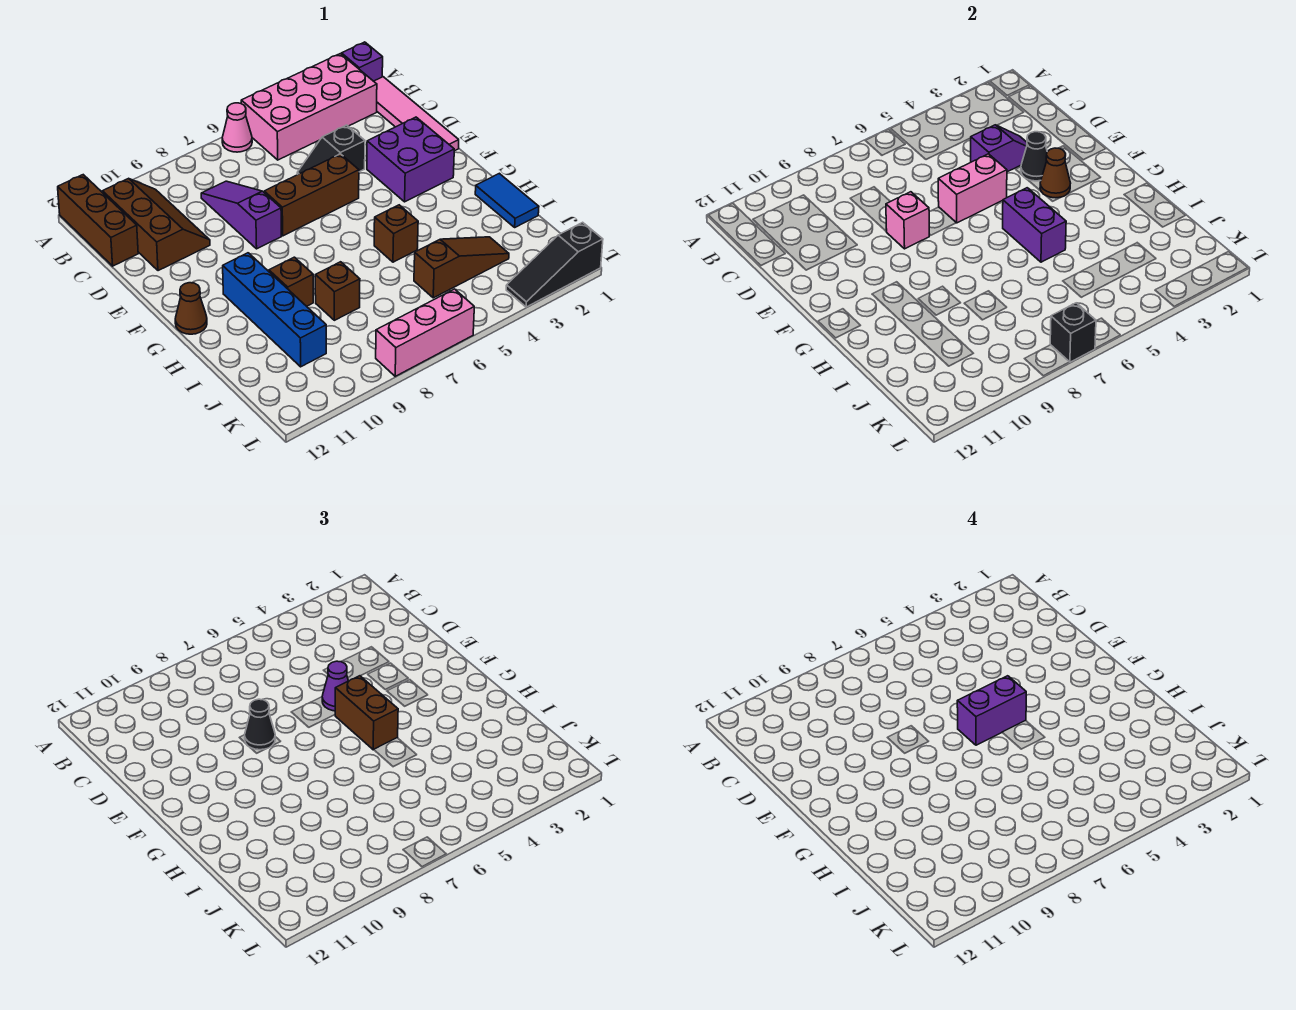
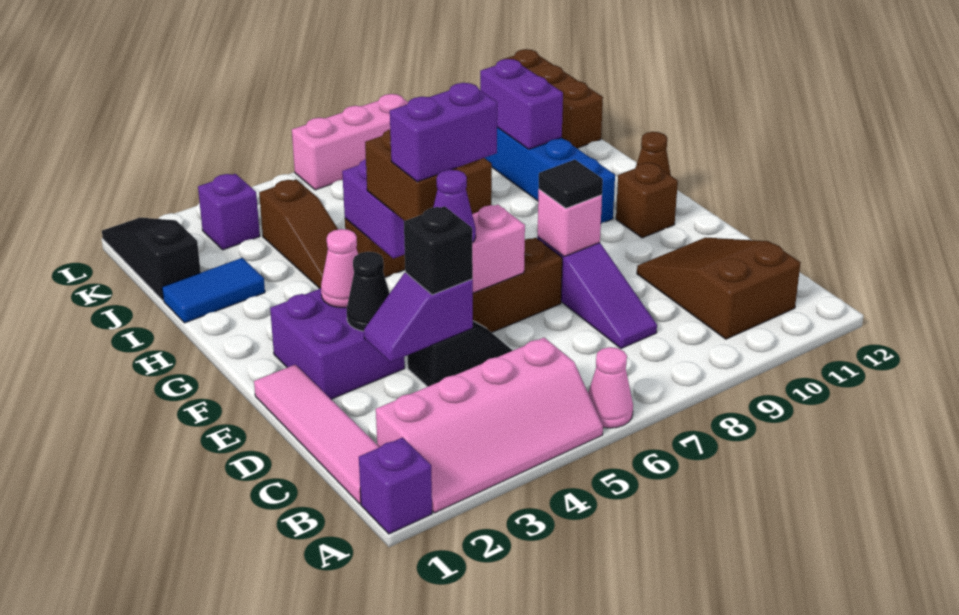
pink 2x4 brick [241,54,377,160] -> pink 2x4 slope [376,338,603,513]
brown 1x3 brick [58,175,138,266] -> brown 1x3 brick moved to [503,49,603,148]
brown 2x3 slope [102,178,210,271] -> brown 2x3 slope turned to [637,238,801,339]
black 1x1 cone [245,699,275,750] -> black 1x1 tile [539,160,603,208]
brown 1x1 cone [1040,148,1070,198] -> pink 1x1 cone [321,229,358,308]
blue 1x2 tile [475,173,539,227] -> blue 1x2 tile turned to [162,258,265,323]
brown 1x1 brick [269,257,313,306] -> brown 1x1 brick moved to [616,163,678,238]
none -> purple 1x2 brick [480,59,563,149]
brown 1x3 slope [414,237,509,298] -> brown 1x3 slope turned to [259,180,338,288]
none -> purple 1x1 brick [198,174,260,250]
black 1x3 slope [506,222,603,307] -> black 1x3 slope turned to [102,218,201,300]
black 1x1 brick [1050,303,1096,362] -> black 1x1 brick moved to [404,206,473,295]

